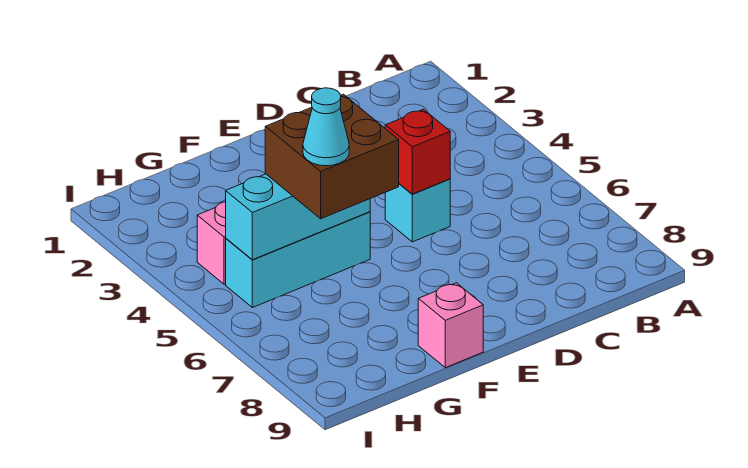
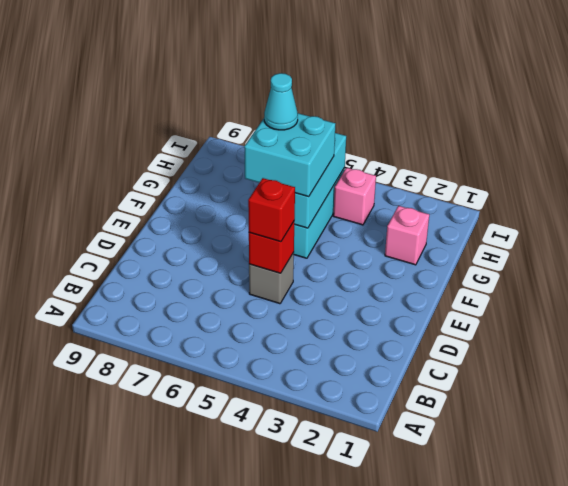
cyan 1x1 brick [385,179,450,242] -> grey 1x1 brick [249,252,294,304]
none -> red 1x1 brick [248,178,295,242]
brown 2x2 brick [265,94,399,219] -> cyan 2x2 brick [244,113,335,197]
pink 1x1 brick [418,283,483,368] -> pink 1x1 brick moved to [385,206,429,265]

